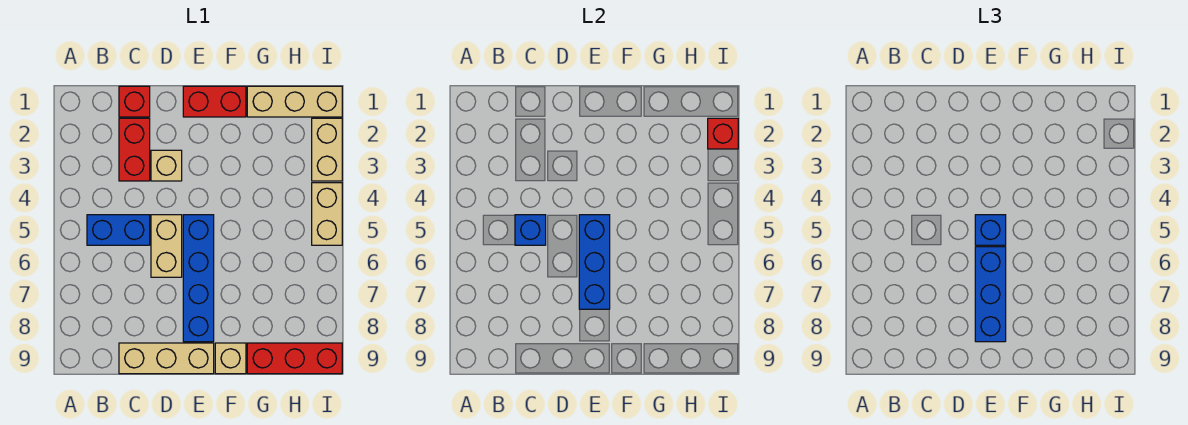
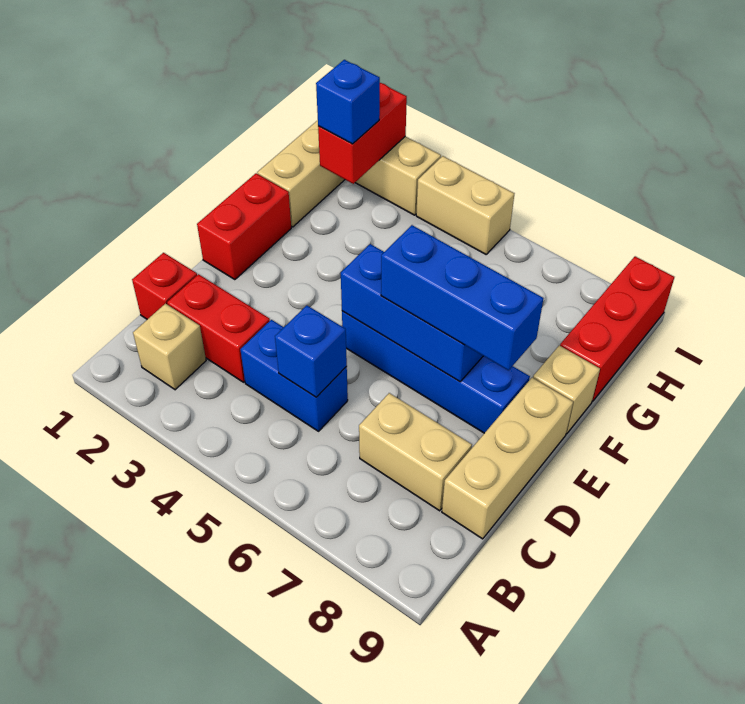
blue 1x2 brick [87,215,150,245] -> blue 1x2 brick turned to [240,320,348,431]
tan 1x1 brick [151,150,182,181] -> tan 1x1 brick moved to [133,304,206,390]
tan 1x2 brick [151,215,182,277] -> tan 1x2 brick moved to [359,393,472,511]
blue 1x1 brick [975,215,1006,245] -> blue 1x1 brick moved to [316,60,380,144]
red 1x1 brick [708,118,738,149] -> red 1x2 brick [318,83,407,184]

